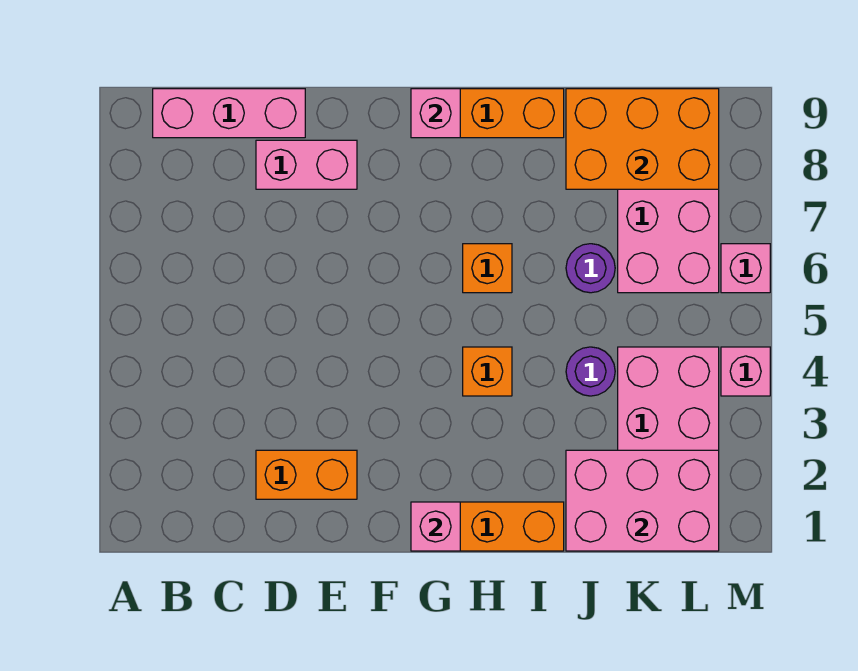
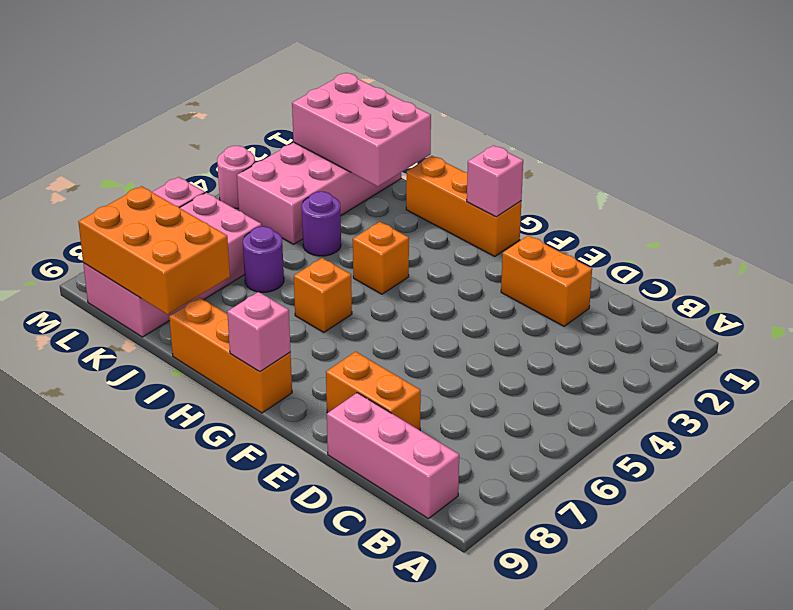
pink 1x2 brick [256,140,357,189] -> orange 1x2 brick [326,352,421,430]
pink 1x1 brick [721,347,770,396] -> pink 1x1 round brick [217,146,255,208]

